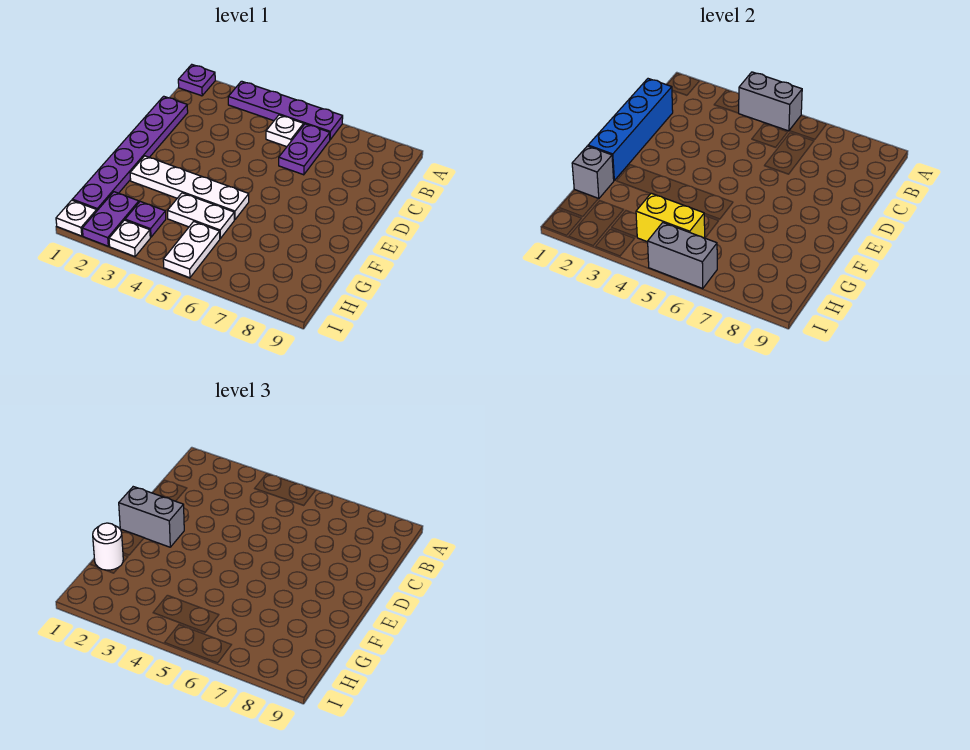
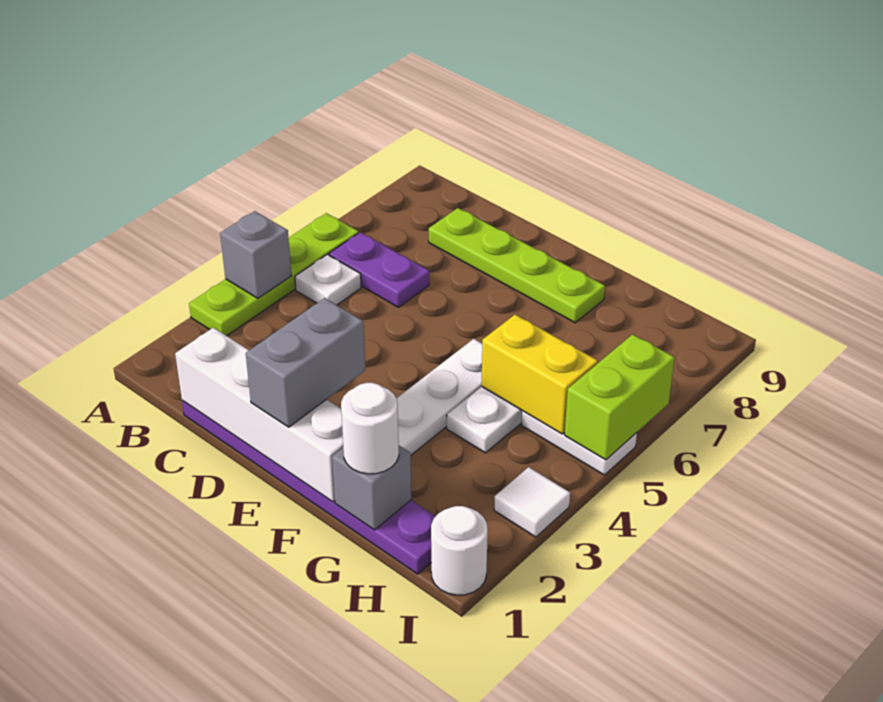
purple 1x1 plate [178,65,215,96] -> none
purple 1x4 plate [228,81,343,140] -> lime 1x4 plate [189,213,359,336]
grey 1x2 brick [739,72,802,131] -> grey 1x1 brick [220,211,291,298]
blue 1x4 brick [588,79,673,180] -> white 1x4 brick [175,328,343,502]
none -> lime 1x4 plate [429,208,605,323]
purple 1x2 plate [82,192,139,246] -> none
purple 1x1 plate [125,201,166,237] -> none
yellow 1x2 brick [636,193,705,242] -> yellow 1x2 brick turned to [481,315,598,434]
white 1x1 plate [56,200,97,236] -> white 1x1 round brick [431,506,488,595]
white 1x1 plate [109,220,150,257] -> white 1x1 tile [494,467,570,537]
grey 1x2 brick [648,223,717,289] -> lime 1x2 brick [565,334,675,460]

